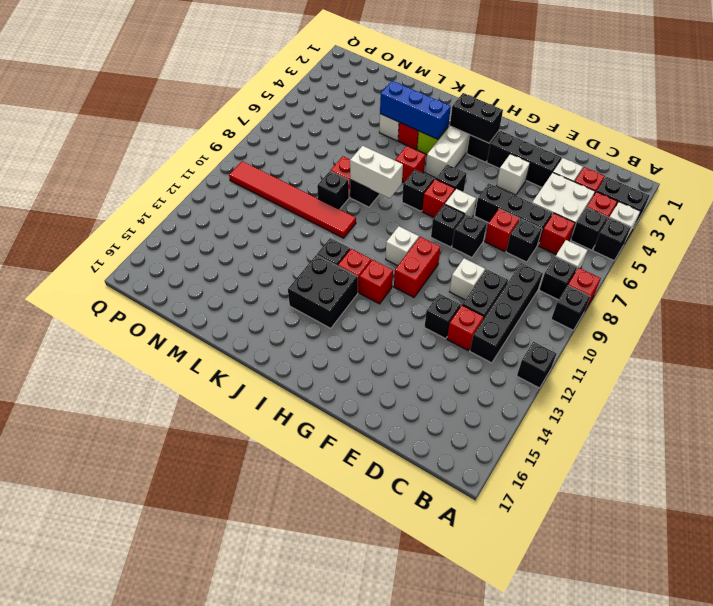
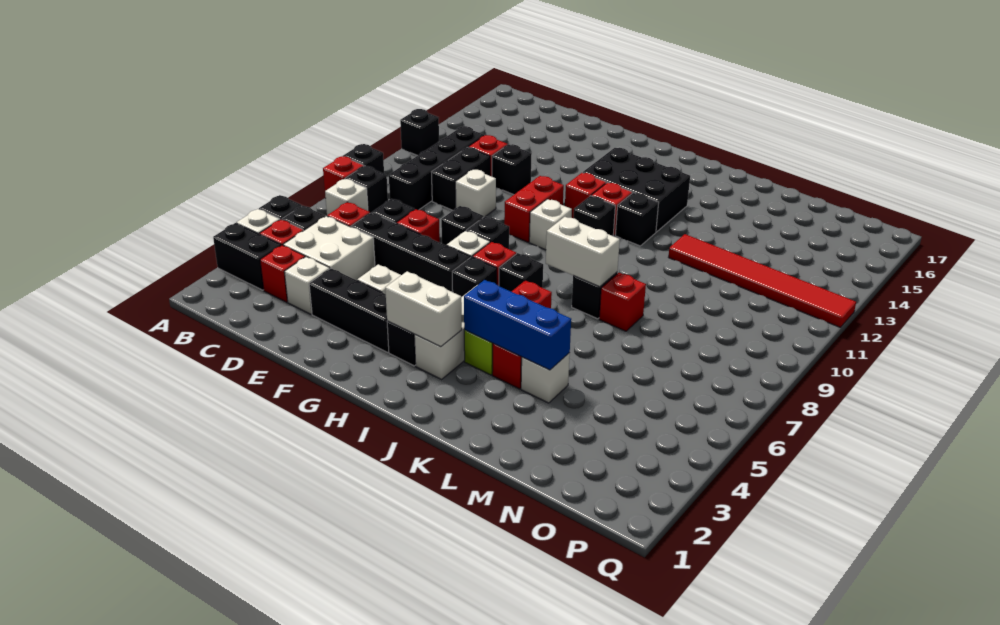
black 1x3 brick [475,184,552,244] -> black 1x4 brick [351,213,470,292]
black 1x2 brick [450,93,503,143] -> white 1x2 brick [385,271,462,347]
black 2x2 brick [288,255,358,328] -> black 2x3 brick [583,148,690,232]
red 1x6 tile [229,161,356,238] -> red 1x6 tile moved to [669,234,856,327]
black 1x1 brick [317,171,349,209] -> black 1x1 brick moved to [574,196,615,236]

